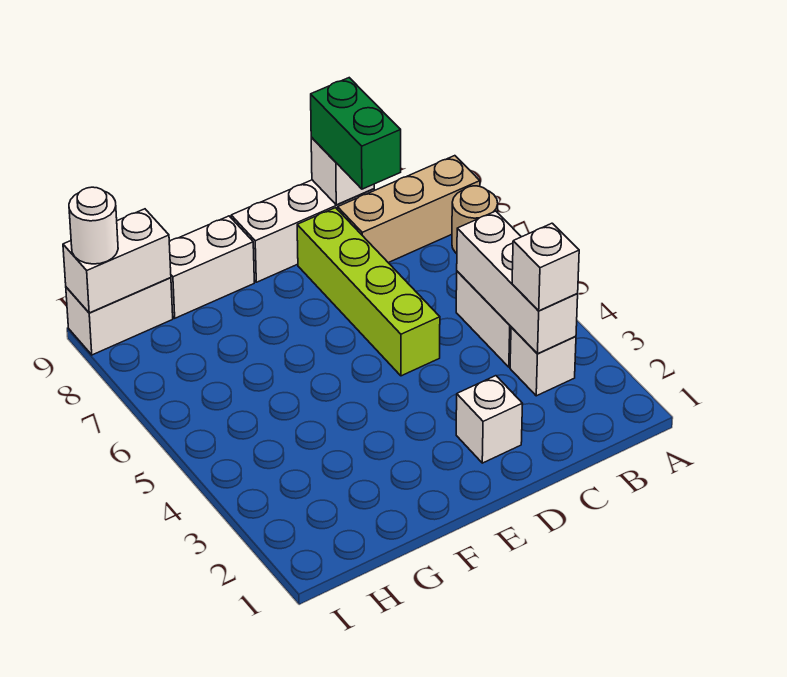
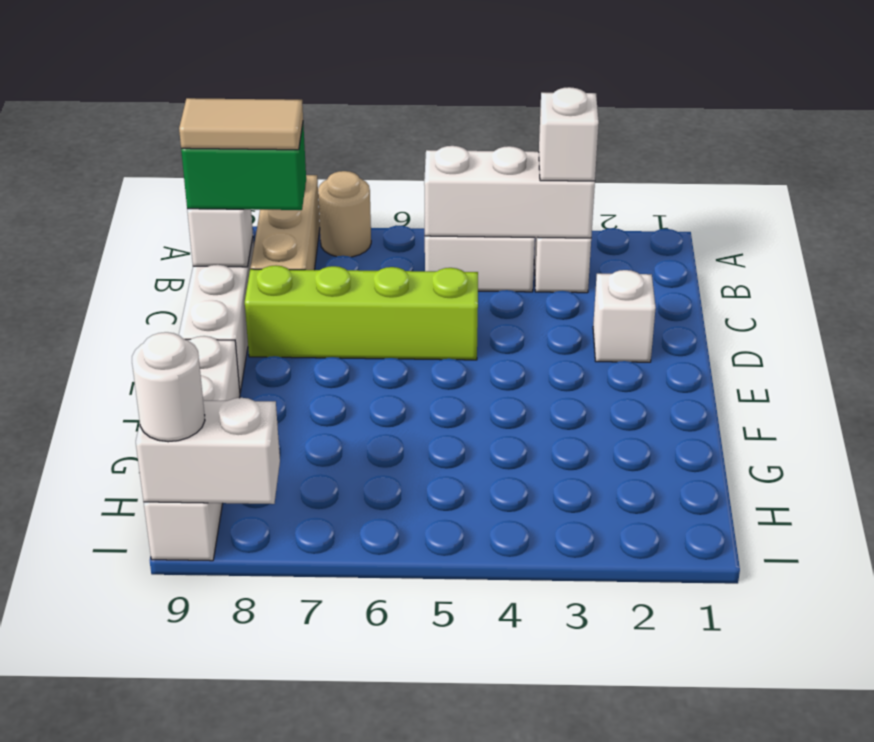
none -> tan 1x2 tile [179,98,303,150]
white 1x2 brick [63,209,171,313] -> white 1x2 brick turned to [136,398,280,504]

